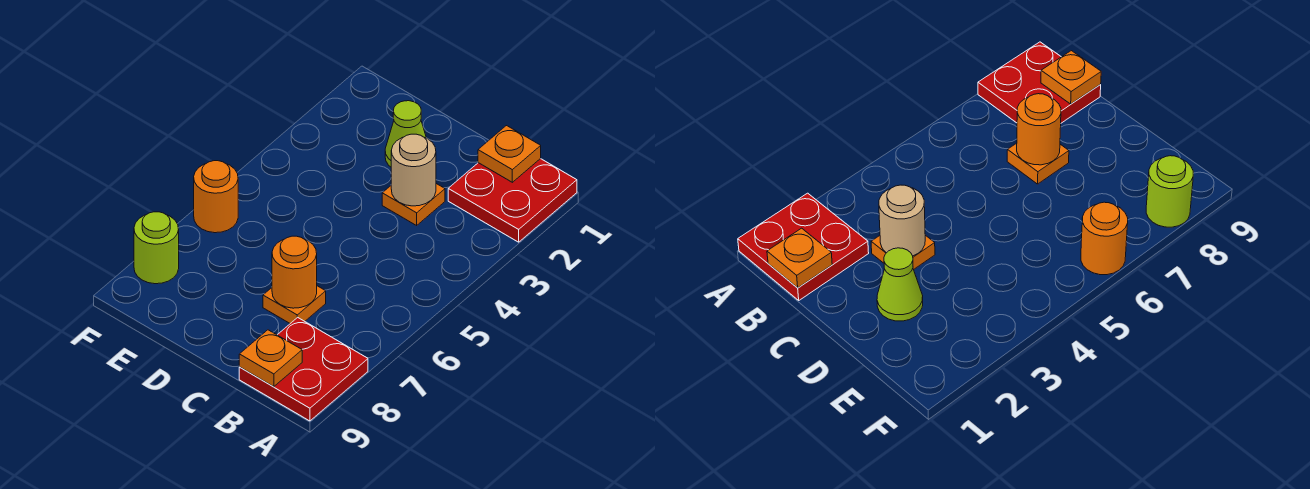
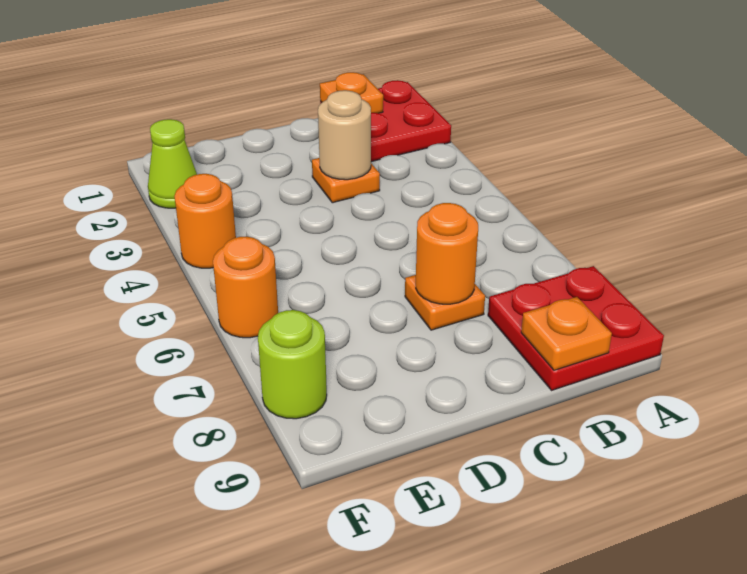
lime 1x1 cone [385,101,426,167] -> lime 1x1 cone moved to [148,119,197,208]
none -> orange 1x1 round brick [174,174,236,268]

